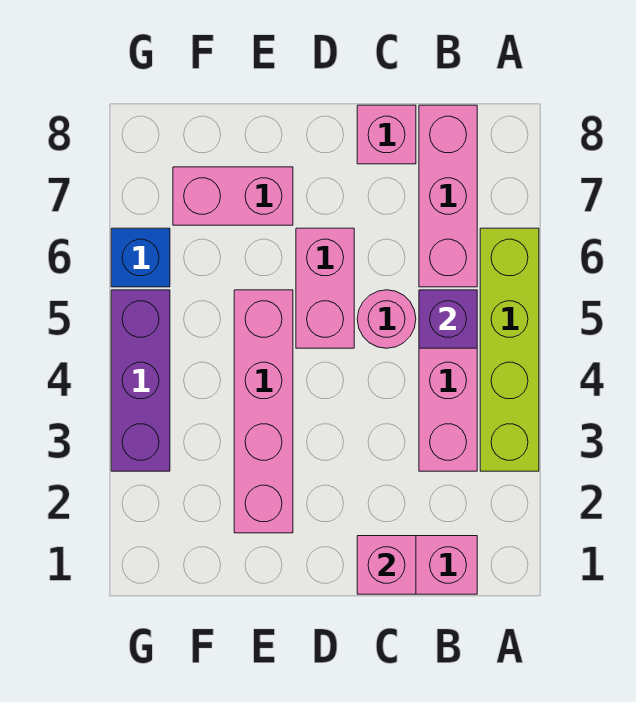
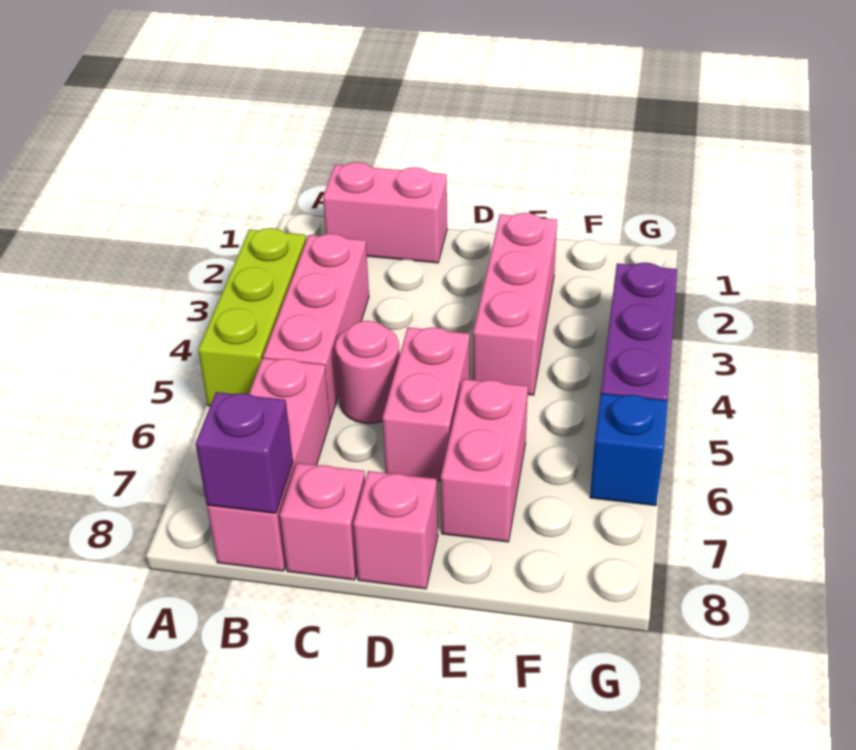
lime 1x4 brick [480,228,539,471] -> lime 1x3 brick [198,228,306,406]
purple 1x1 brick [419,290,477,348] -> purple 1x1 brick moved to [196,392,293,513]
pink 1x1 brick [357,536,416,594] -> pink 1x1 brick moved to [354,471,438,589]
pink 1x4 brick [234,290,293,533] -> pink 1x3 brick [473,213,557,395]
pink 1x2 brick [173,167,293,225] -> pink 1x2 brick turned to [441,379,528,542]

